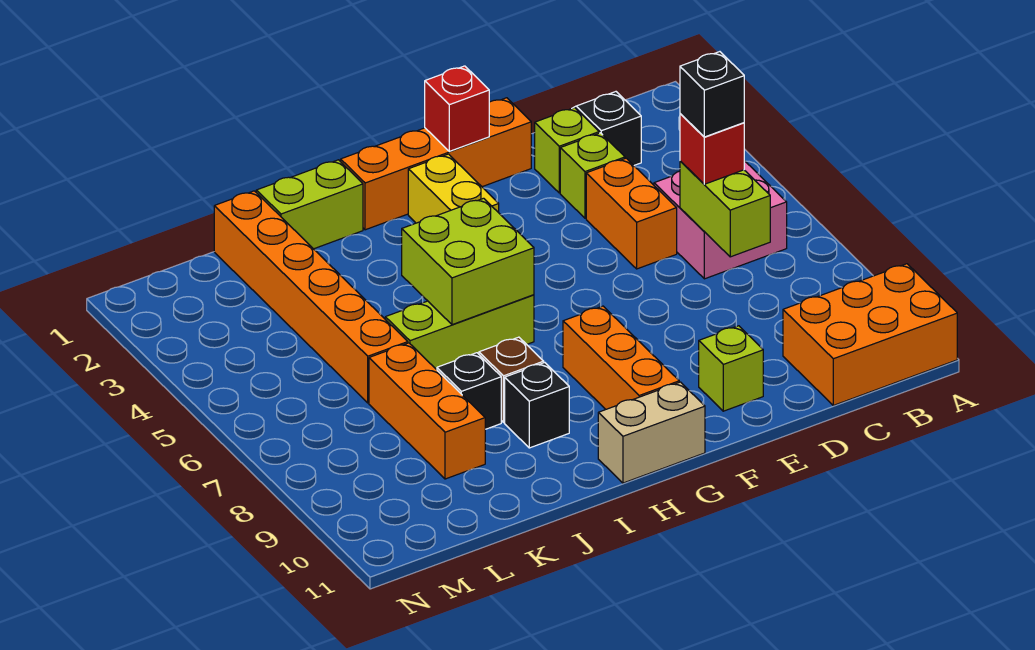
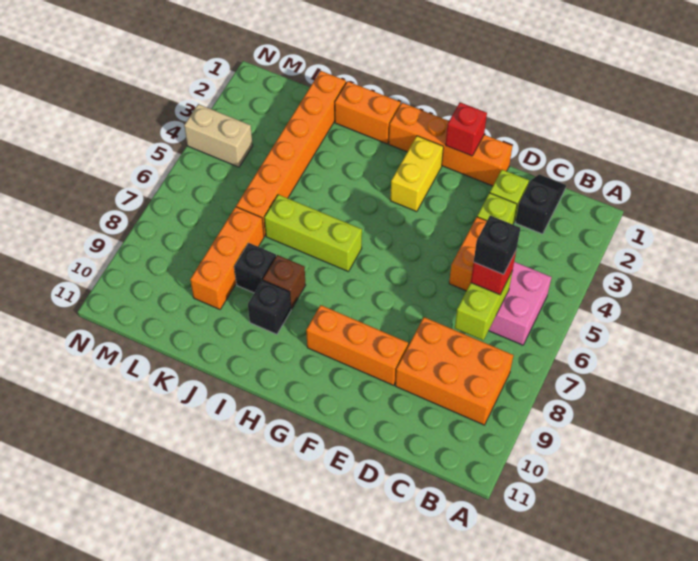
orange 2x3 brick [783,264,957,405] -> orange 2x3 brick moved to [395,317,513,425]
lime 1x1 brick [699,326,763,411] -> none
orange 1x3 brick [563,306,679,409] -> orange 1x3 brick turned to [306,305,408,386]
tan 1x2 brick [598,382,705,483] -> tan 1x2 brick moved to [184,104,253,167]
lime 2x2 brick [402,198,534,325] -> none
lime 1x2 brick [256,160,363,249] -> orange 1x2 brick [335,81,401,144]

